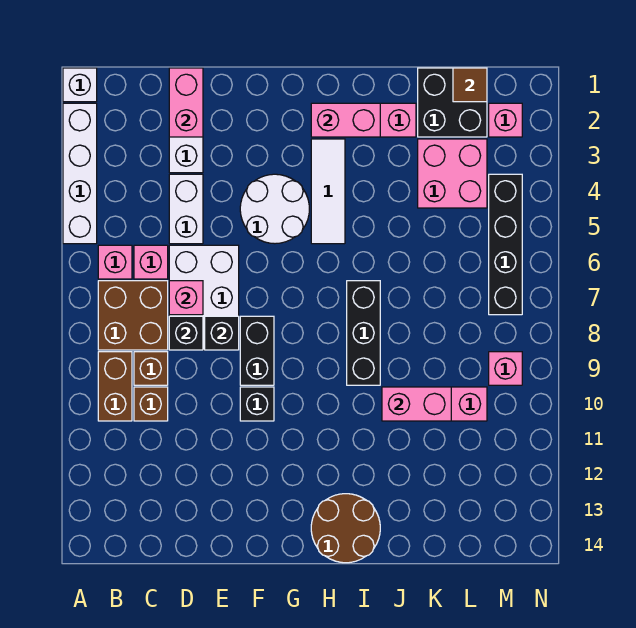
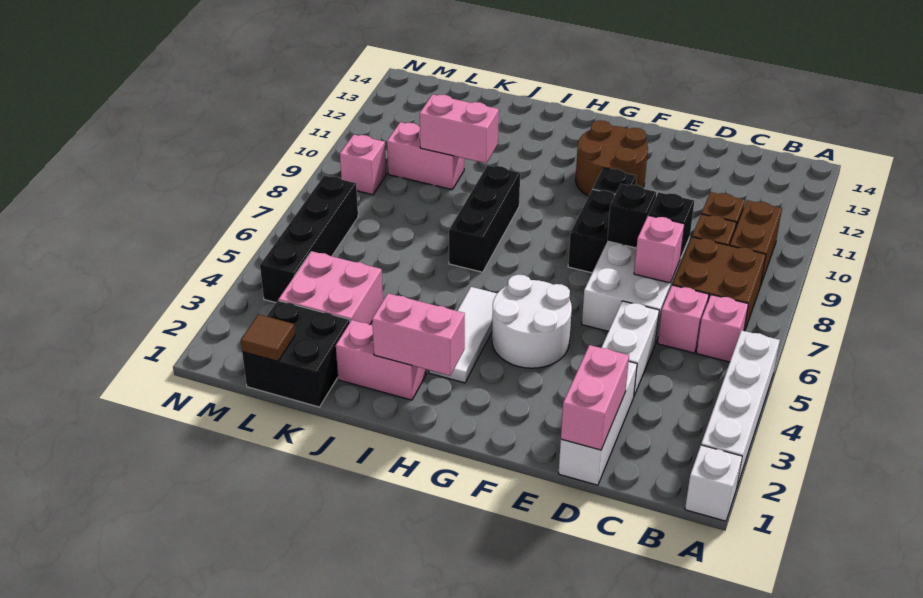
brown 2x2 round brick [311,494,380,563] -> brown 2x2 round brick moved to [576,120,648,196]
pink 1x1 brick [489,103,522,137] -> none

